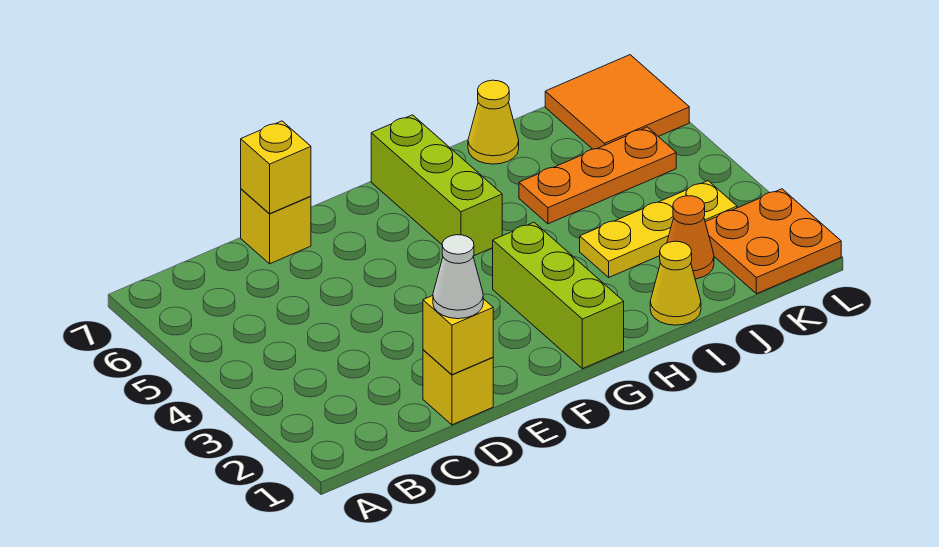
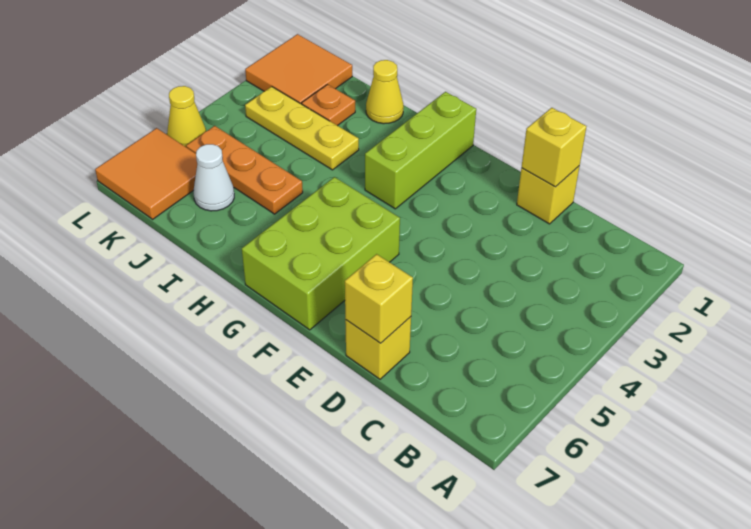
white 1x1 cone [433,235,483,319] -> white 1x1 cone moved to [194,144,234,211]
lime 1x3 brick [371,115,502,256] -> lime 2x3 brick [242,177,400,330]
yellow 1x1 cone [468,80,519,164] -> yellow 1x1 cone moved to [167,86,206,147]
orange 1x1 cone [667,196,714,279] -> orange 1x1 plate [302,85,355,126]
orange 2x2 plate [705,189,841,294] -> orange 2x2 tile [245,34,352,104]

